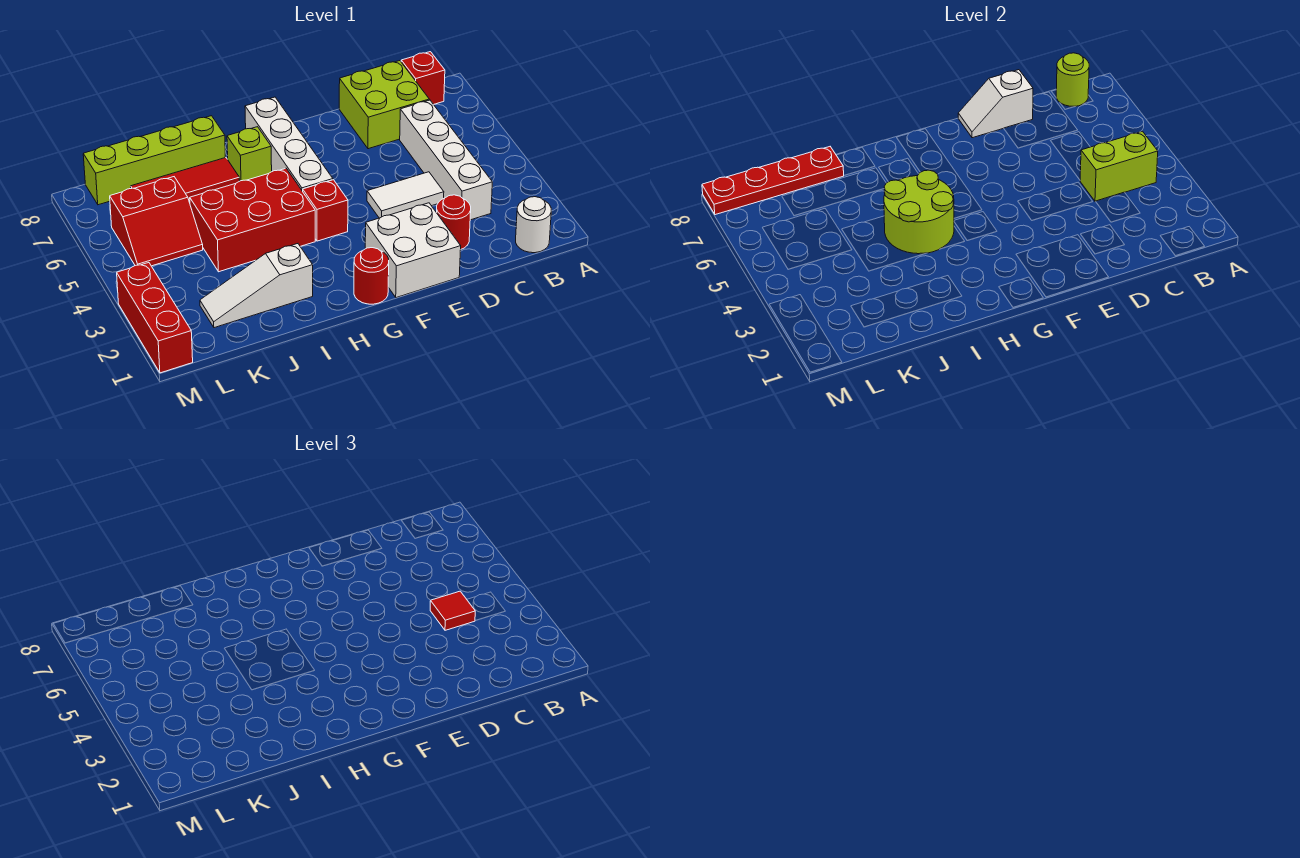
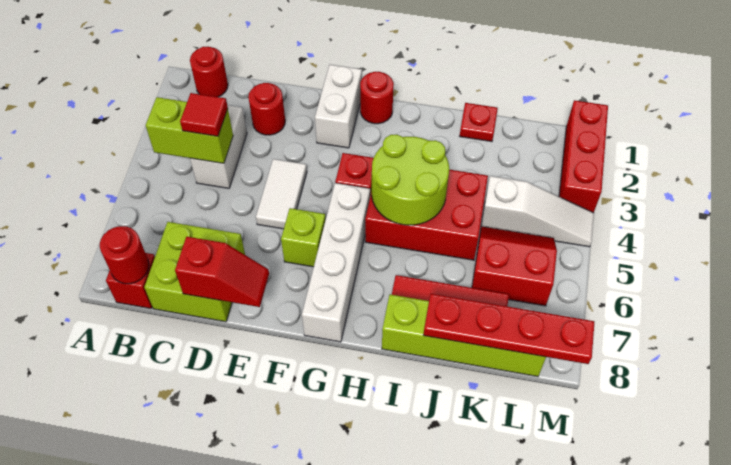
white 1x1 round brick [516,197,551,253] -> red 1x1 round brick [190,47,228,97]
lime 1x1 round brick [1056,53,1089,106] -> red 1x1 round brick [100,226,149,284]
white 1x4 brick [400,100,492,220] -> white 1x2 brick [190,105,247,188]
white 1x2 tile [367,172,444,218] -> white 1x2 tile turned to [256,159,307,229]
white 1x2 slope [958,70,1033,138] -> red 1x2 slope [175,237,269,307]
white 2x2 brick [365,203,461,298] -> white 1x2 brick [315,65,362,148]
lime 1x1 brick [227,127,272,181] -> lime 1x1 brick moved to [281,208,326,267]
white 1x3 slope [200,244,313,328] -> white 1x3 slope moved to [481,176,594,247]
none -> red 1x1 plate [460,103,498,142]

